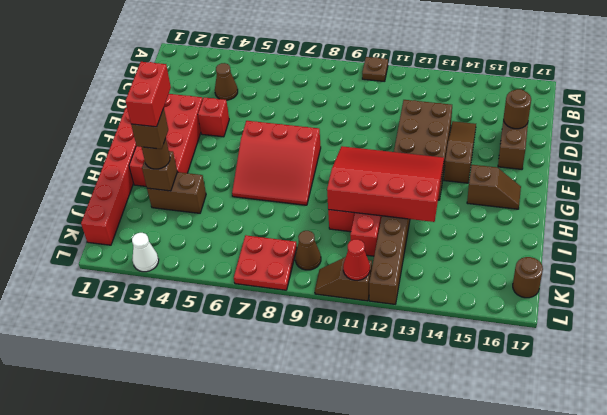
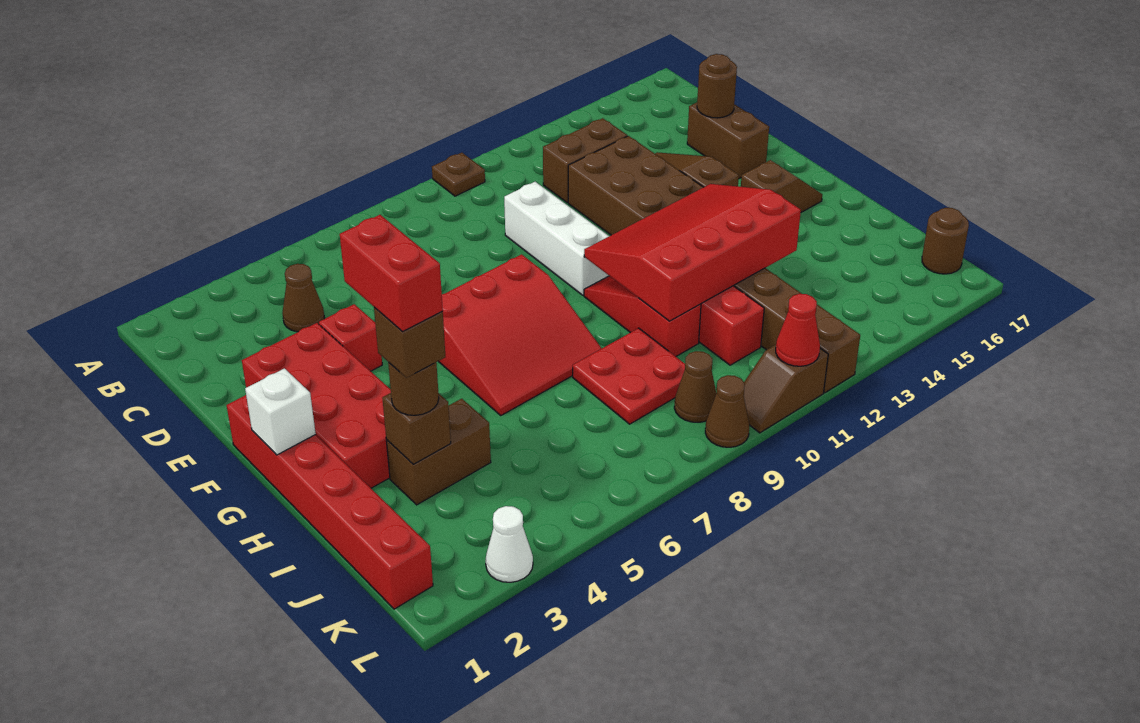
none -> brown 1x2 brick [543,118,627,203]
none -> white 1x3 brick [504,182,609,295]
none -> white 1x1 brick [245,368,316,455]
red 2x2 plate [234,235,297,290] -> red 2x2 plate moved to [573,328,685,424]
none -> brown 1x1 cone [705,375,749,447]

